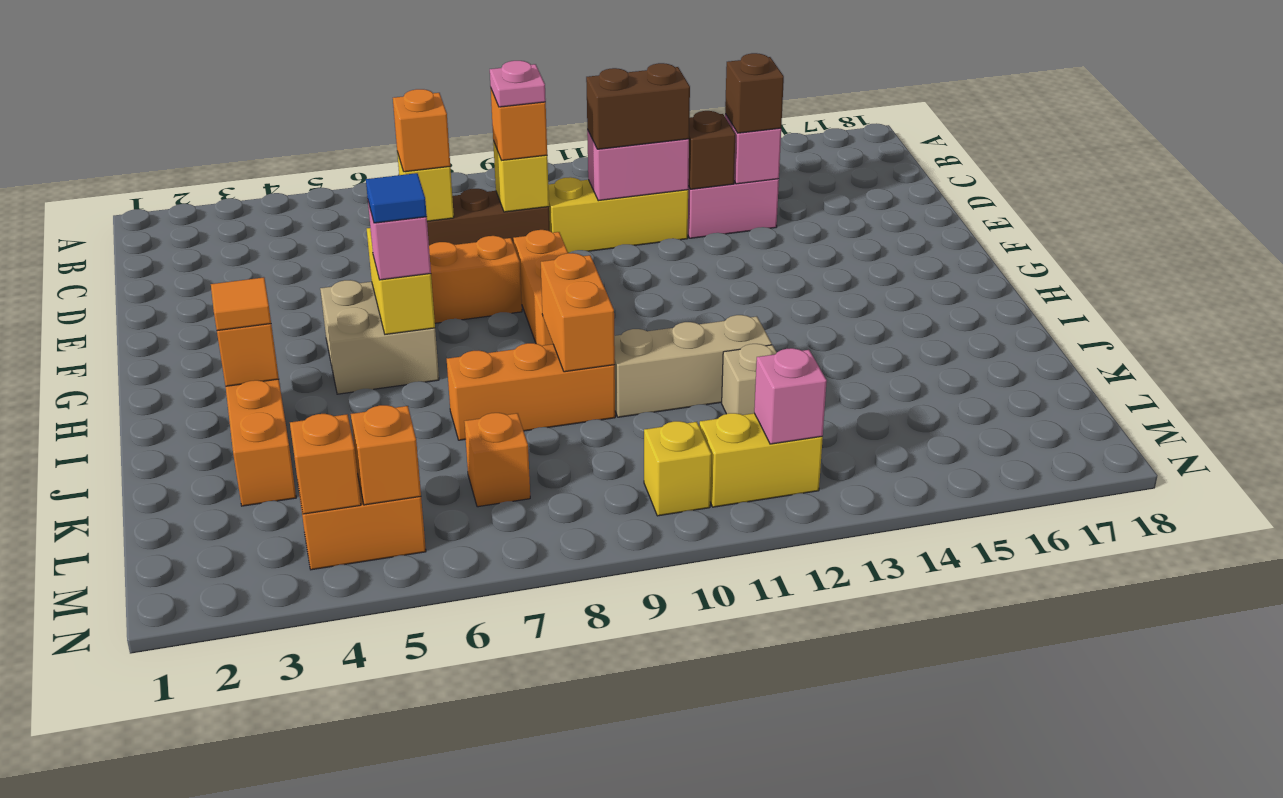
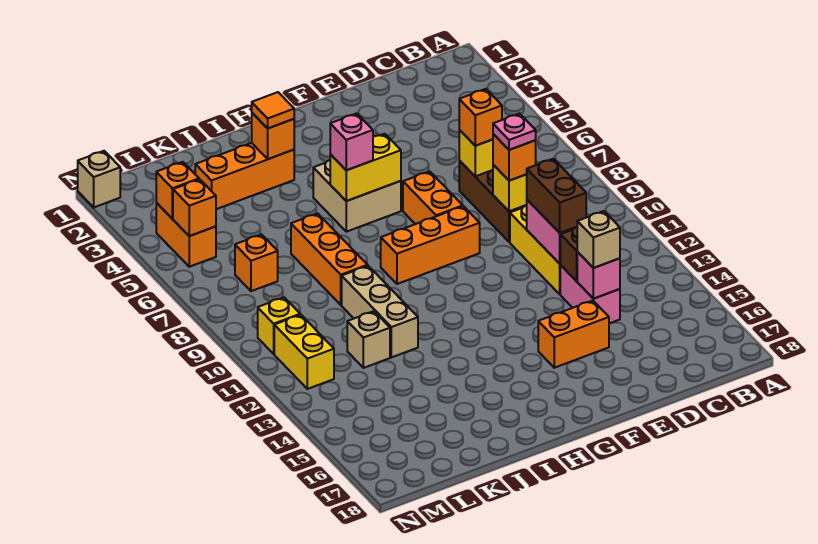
brown 1x1 brick [725,53,784,133] -> tan 1x1 brick [577,211,620,268]
blue 1x1 tile [366,173,427,223] -> none
orange 1x2 brick [541,253,615,372] -> orange 1x2 brick moved to [538,301,609,368]
pink 1x1 brick [754,348,827,444] -> none
none -> tan 1x1 brick [78,151,120,207]

